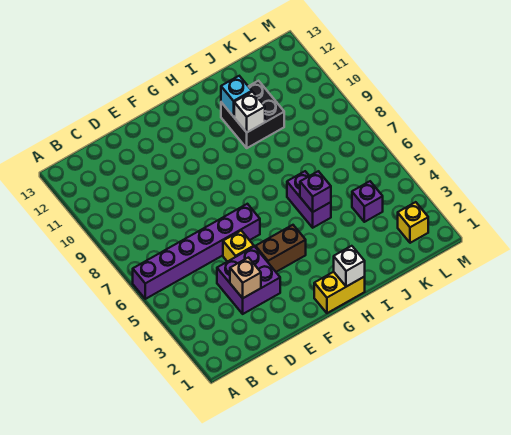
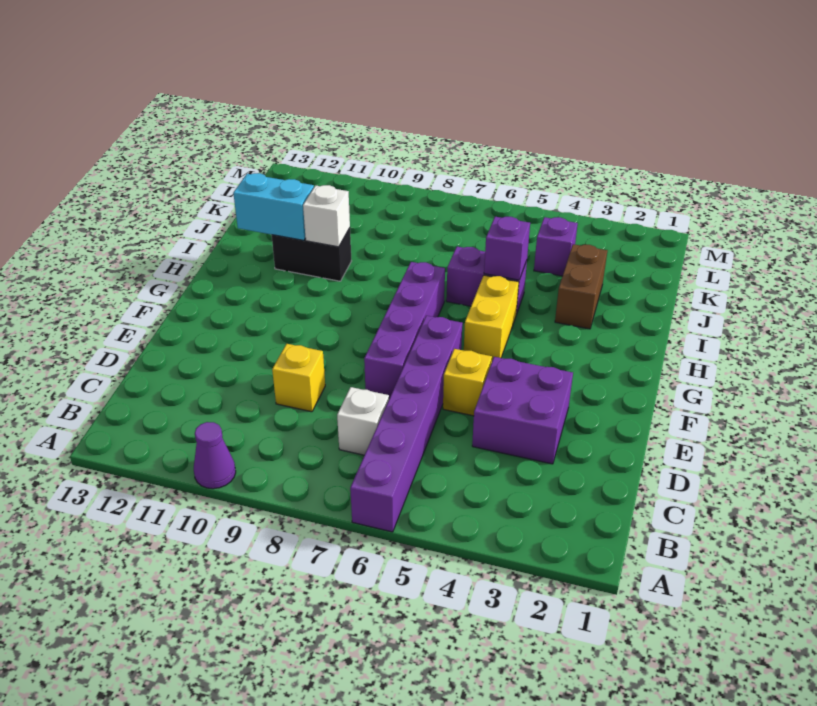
none -> purple 1x1 cone [194,422,236,489]
tan 1x1 brick [230,258,261,298] -> none
none -> purple 1x4 brick [364,262,445,398]
brown 1x2 brick [255,225,306,272] -> brown 1x2 brick moved to [555,244,607,329]
yellow 1x2 brick [314,272,365,313] -> yellow 1x2 brick moved to [464,275,519,360]
white 1x1 brick [334,246,365,287] -> white 1x1 brick moved to [337,387,389,455]
black 2x2 brick [221,81,284,148] -> black 1x2 brick [272,228,351,281]
cyan 1x1 brick [221,76,252,117] -> cyan 1x2 brick [233,173,314,240]
yellow 1x1 brick [398,202,428,243] -> yellow 1x1 brick moved to [272,344,325,412]

